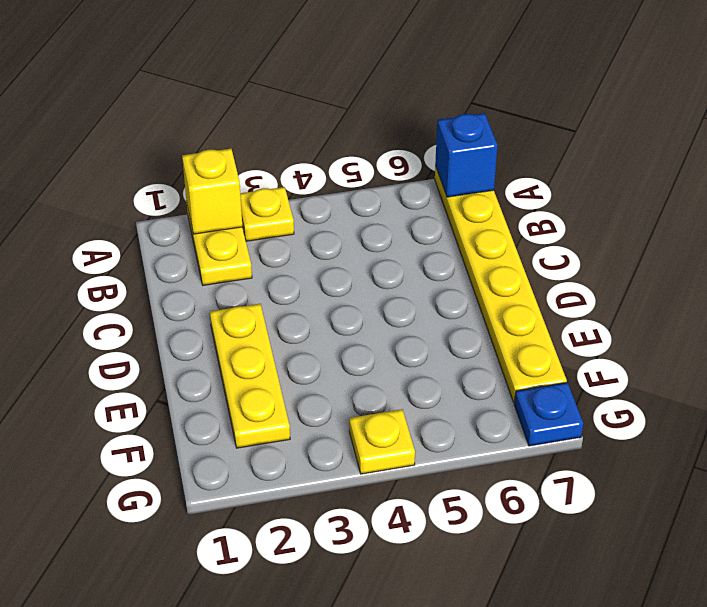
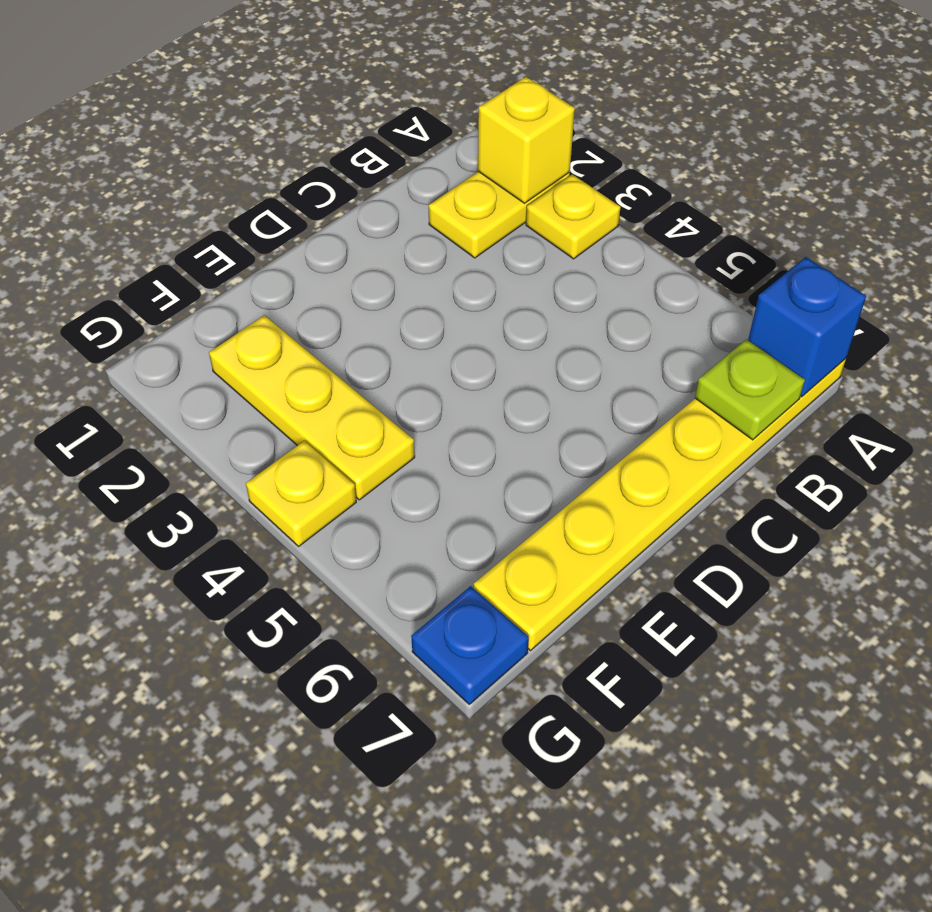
none -> lime 1x1 plate [695,339,805,440]
yellow 1x3 plate [210,304,290,448] -> yellow 1x3 plate turned to [209,315,415,500]

